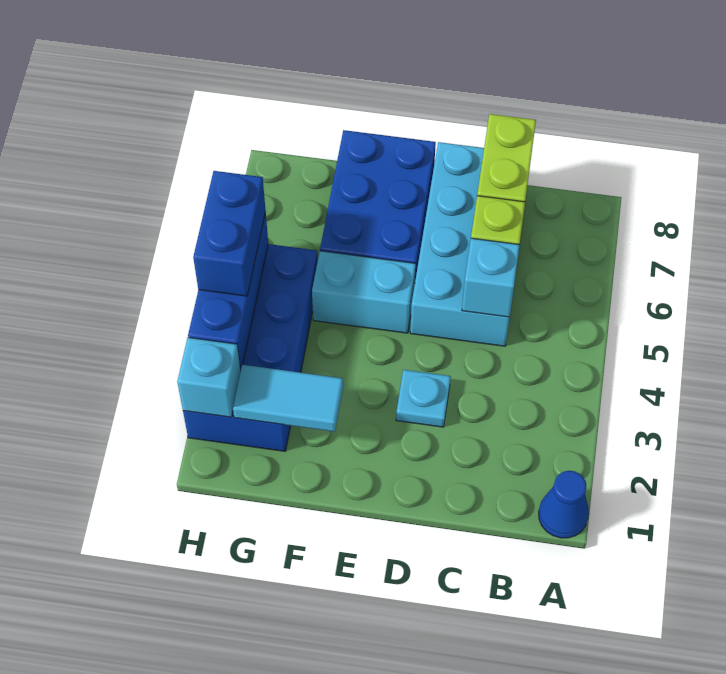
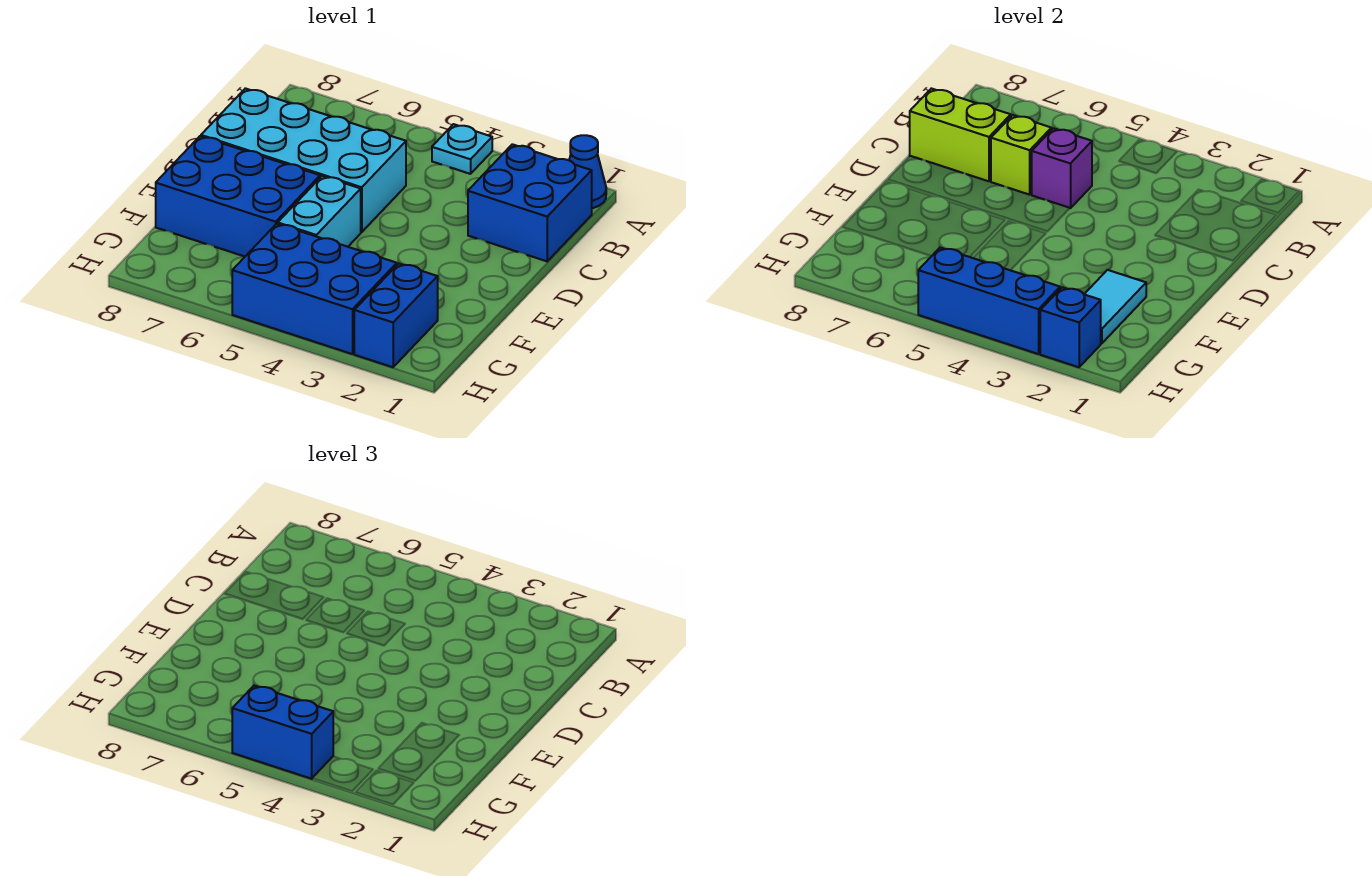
none -> blue 2x2 brick [468,144,592,261]
cyan 1x1 brick [462,238,519,317] -> purple 1x1 brick [1032,128,1092,208]
cyan 1x1 plate [396,370,451,427] -> cyan 1x1 plate moved to [432,124,492,174]
cyan 1x1 brick [177,338,241,417] -> blue 1x1 brick [1040,287,1101,367]

